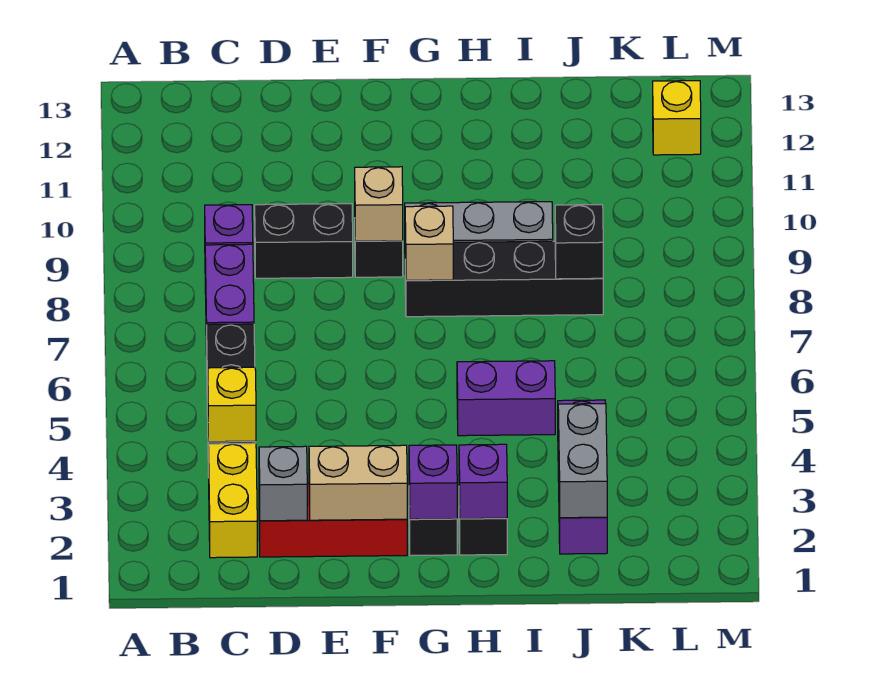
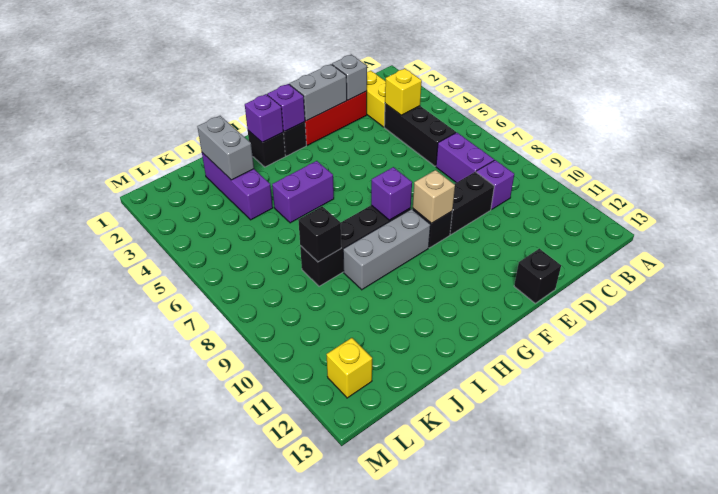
tan 1x2 brick [309,445,407,520] -> grey 1x2 brick [289,64,347,121]
none -> black 1x1 brick [514,249,561,303]
tan 1x1 brick [405,206,453,280] -> purple 1x1 brick [371,167,412,220]

